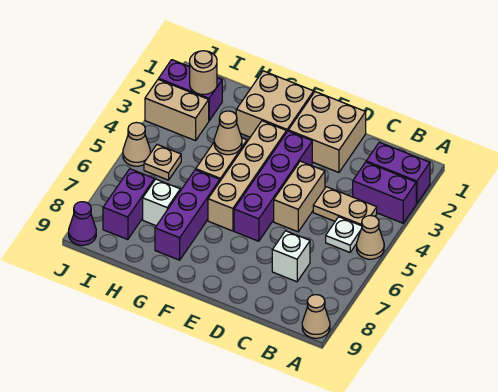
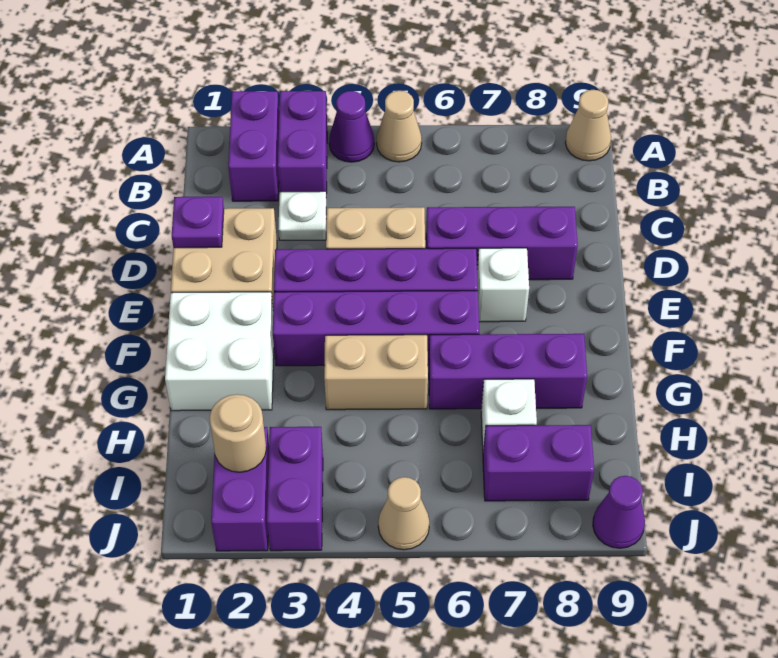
none -> purple 1x1 cone [329,91,374,162]
tan 1x2 plate [313,187,377,226] -> none
white 1x1 plate [326,217,362,252] -> white 1x1 plate moved to [278,191,326,240]
white 1x1 brick [272,231,310,282] -> white 1x1 brick moved to [477,248,529,322]
none -> purple 1x1 plate [172,197,224,248]
none -> purple 1x3 brick [426,207,578,280]
tan 2x2 brick [236,71,314,137] -> white 2x2 brick [165,292,274,411]
tan 1x4 brick [208,121,287,231] -> purple 1x4 brick [273,291,479,366]
tan 1x1 cone [214,111,242,155] -> none
tan 1x2 brick [145,79,209,141] -> purple 1x2 brick [267,427,323,551]
tan 1x1 plate [144,145,181,180] -> none

